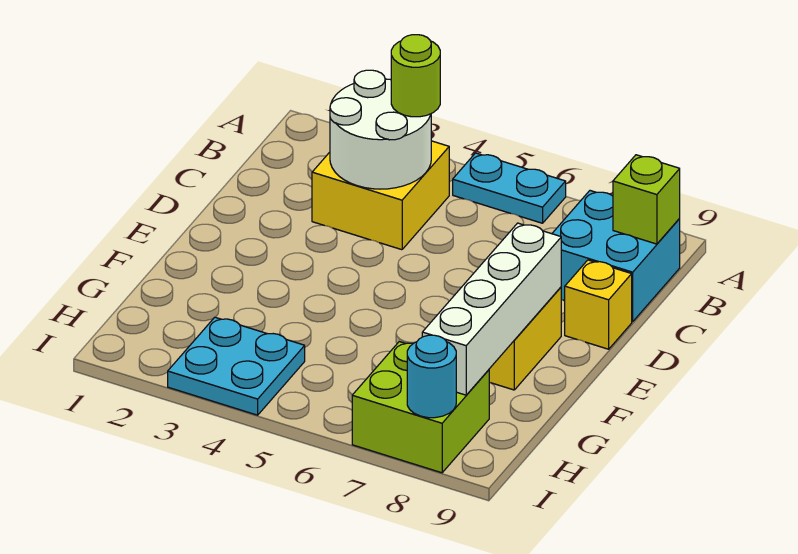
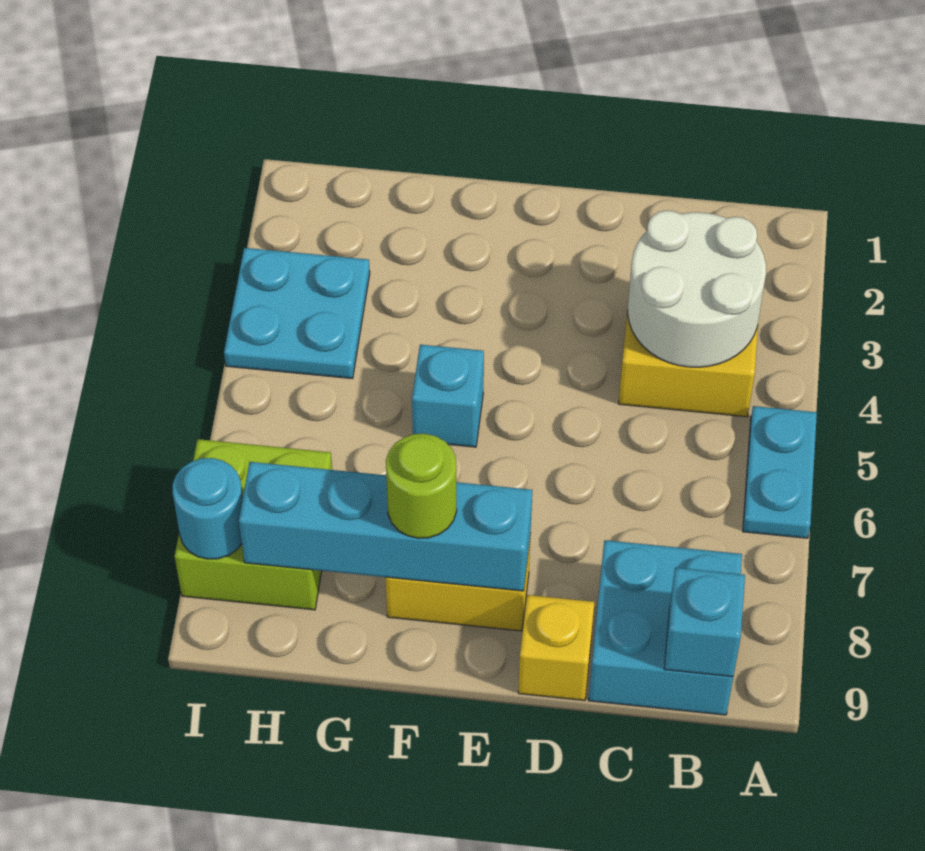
lime 1x1 round brick [391,35,440,117] -> lime 1x1 round brick moved to [386,434,457,538]
lime 1x1 brick [613,155,680,244] -> cyan 1x1 brick [664,568,745,677]
white 1x4 brick [422,223,561,395] -> cyan 1x4 brick [239,462,532,591]
none -> cyan 1x1 brick [412,345,484,447]

